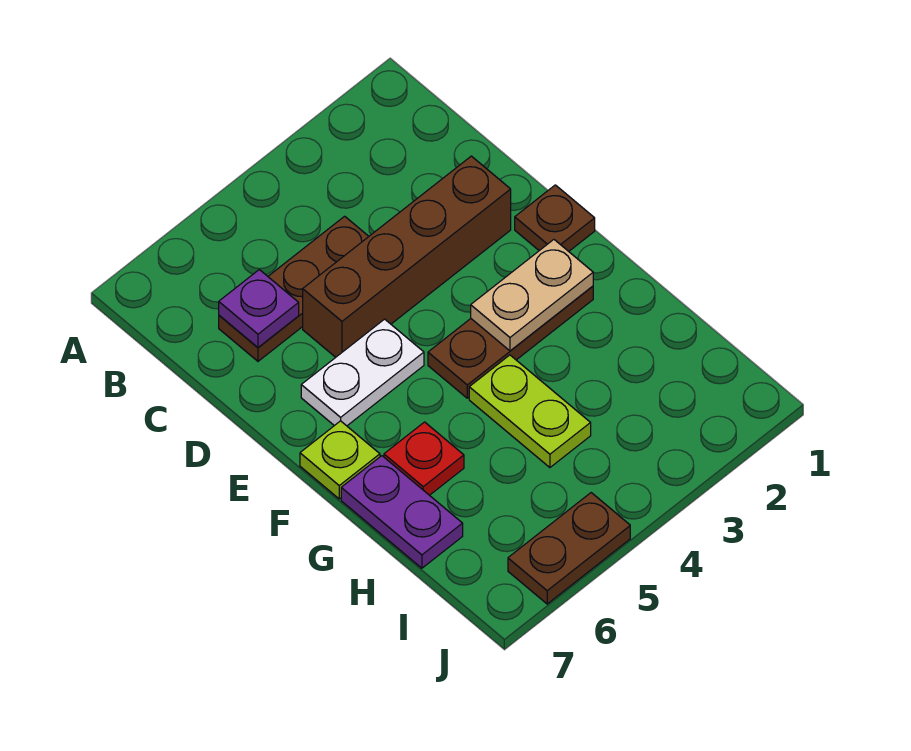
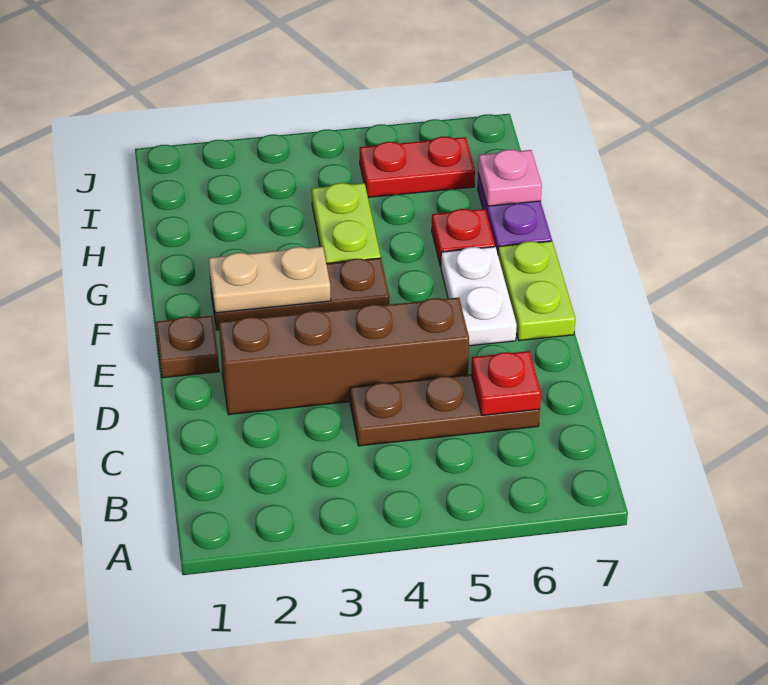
purple 1x1 plate [219,270,299,347] -> red 1x1 plate [471,351,541,416]
white 1x2 plate [301,319,424,426] -> white 1x2 plate turned to [441,247,517,346]
lime 1x1 plate [300,421,380,499] -> lime 1x2 plate [498,241,575,341]
none -> pink 1x1 plate [478,150,542,206]
none -> red 1x2 plate [360,137,475,197]
brown 1x2 plate [508,493,630,604] -> none

